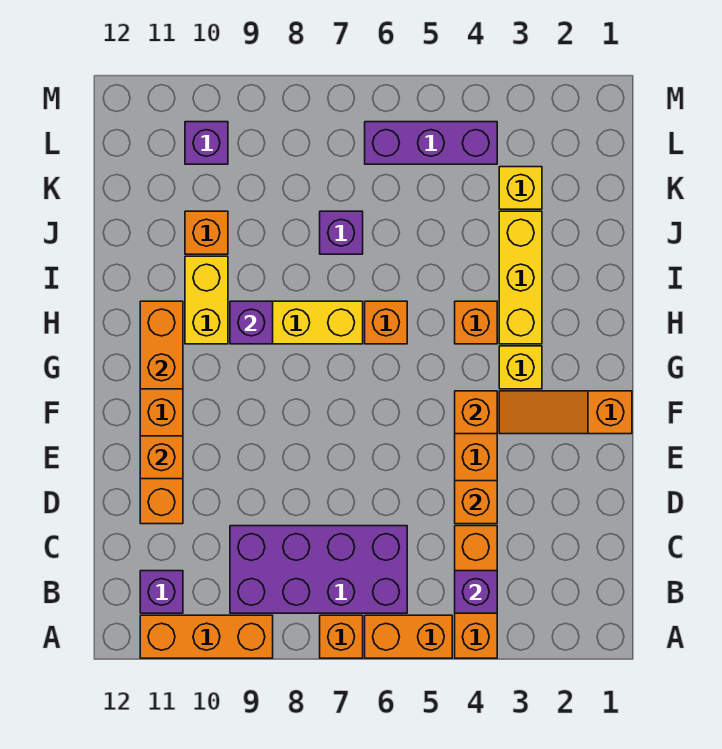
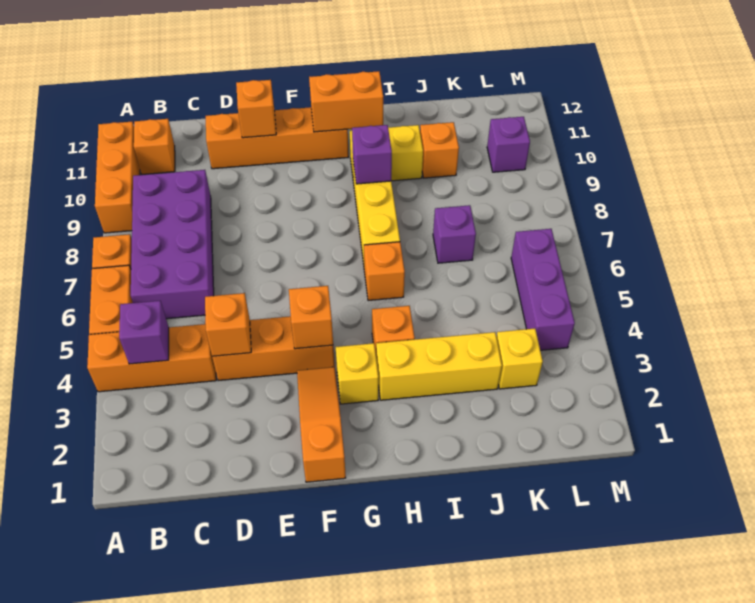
purple 1x1 brick [140,571,183,613] -> orange 1x1 brick [134,119,175,174]

